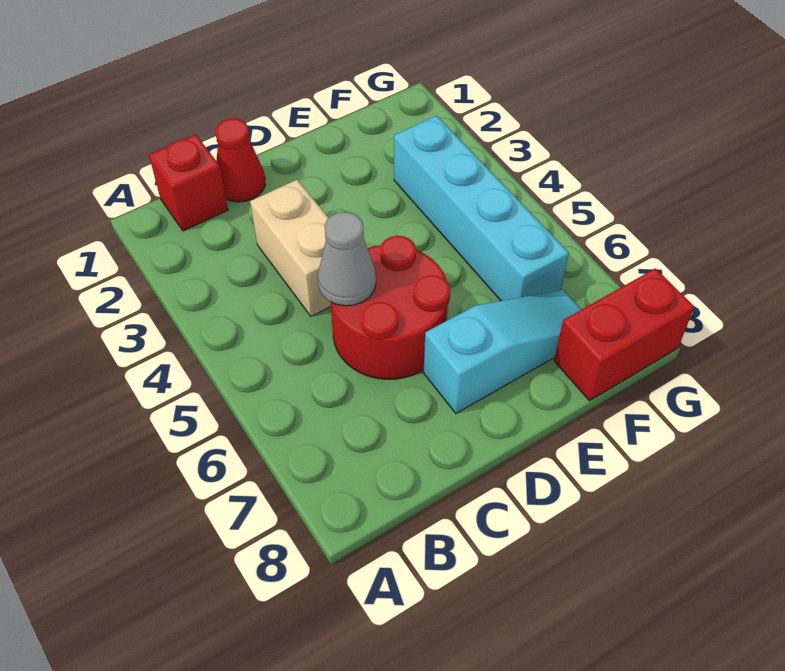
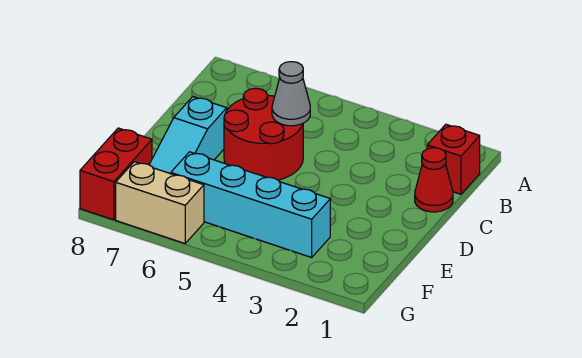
tan 1x2 brick [250,180,331,316] -> tan 1x2 brick moved to [116,162,204,243]

